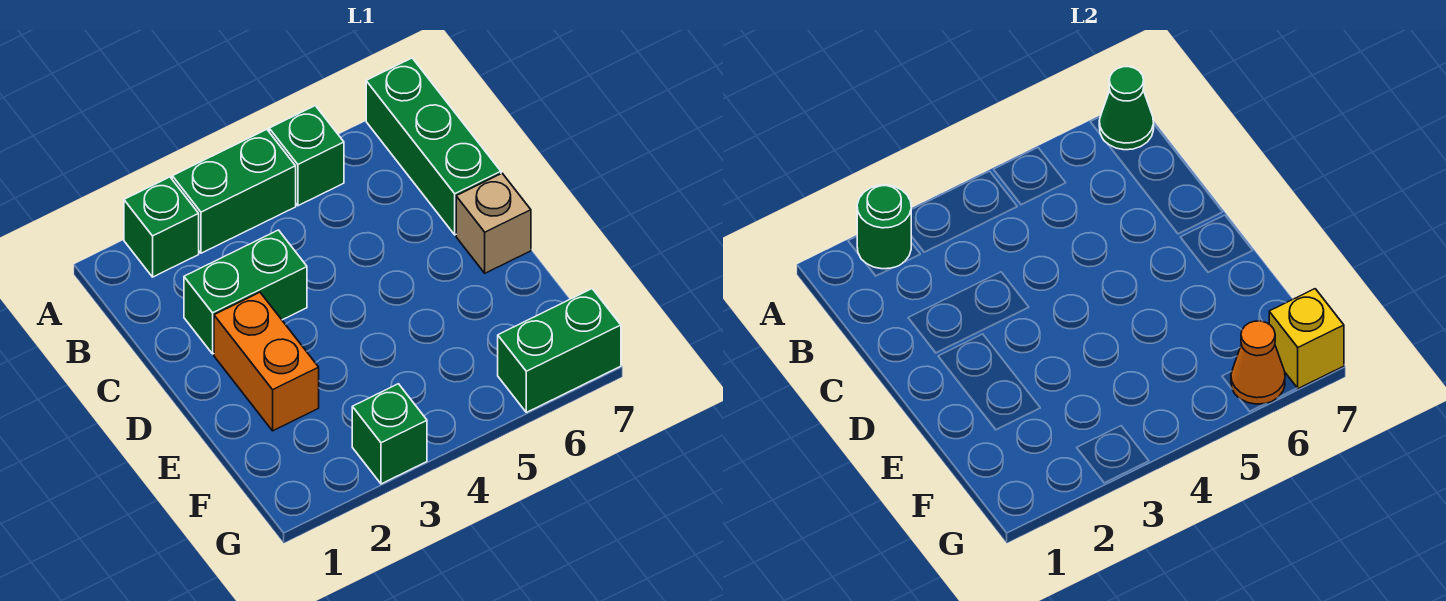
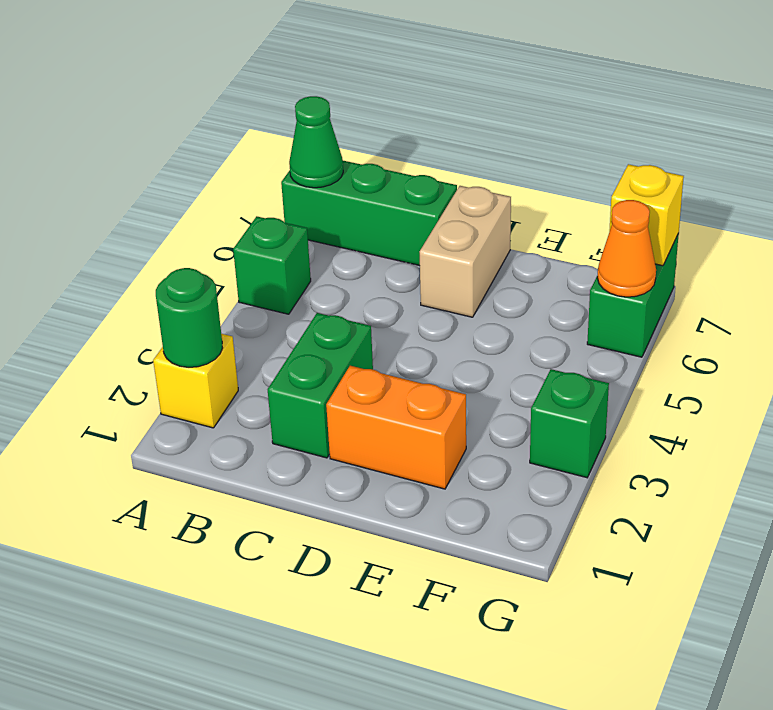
green 1x1 brick [124,177,199,277] -> yellow 1x1 brick [153,334,238,428]
green 1x2 brick [172,129,296,253] -> none
tan 1x1 brick [456,173,531,273] -> tan 1x2 brick [420,186,511,317]

